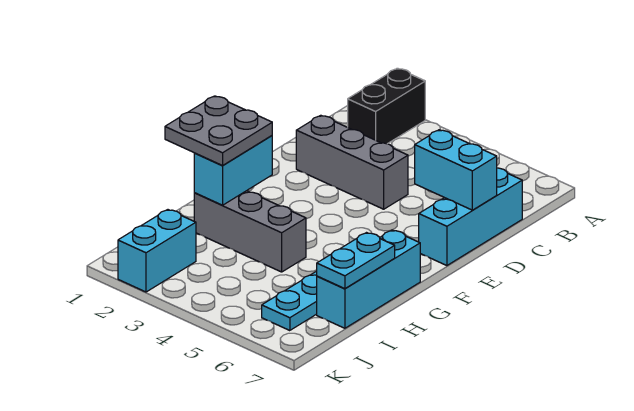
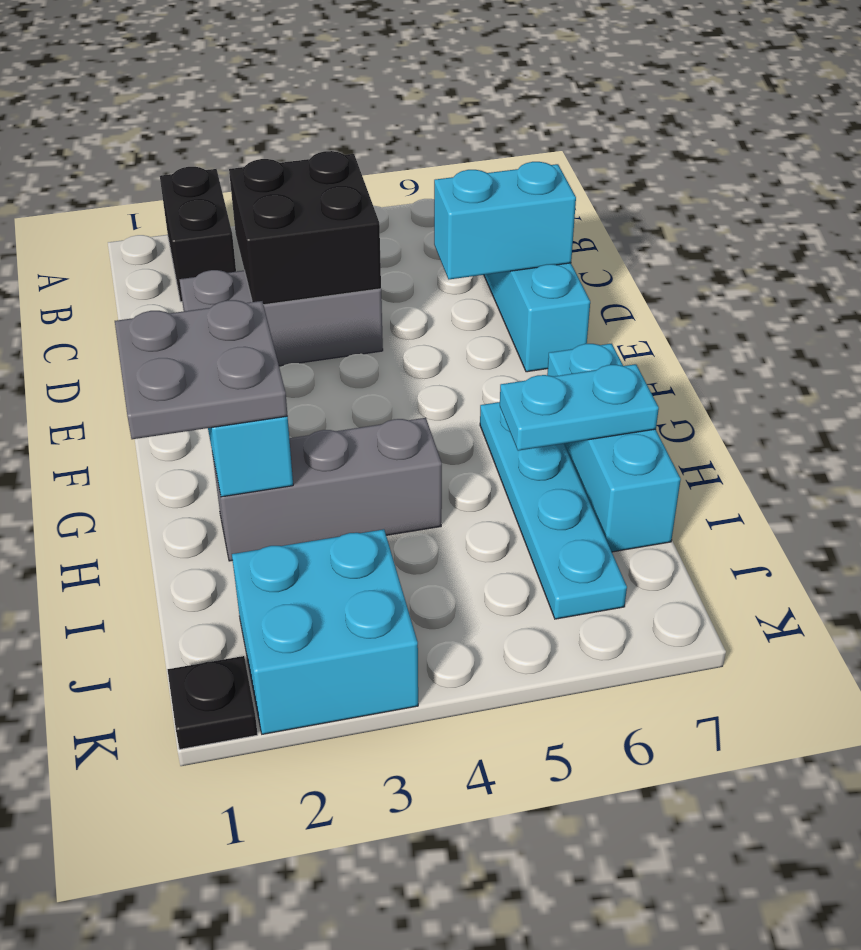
none -> black 2x2 brick [229,151,381,305]
cyan 1x2 plate [317,233,395,289] -> cyan 1x2 plate turned to [500,364,659,451]
cyan 1x2 brick [118,210,196,292] -> cyan 2x2 brick [232,529,418,734]
none -> black 1x1 plate [167,656,258,749]

